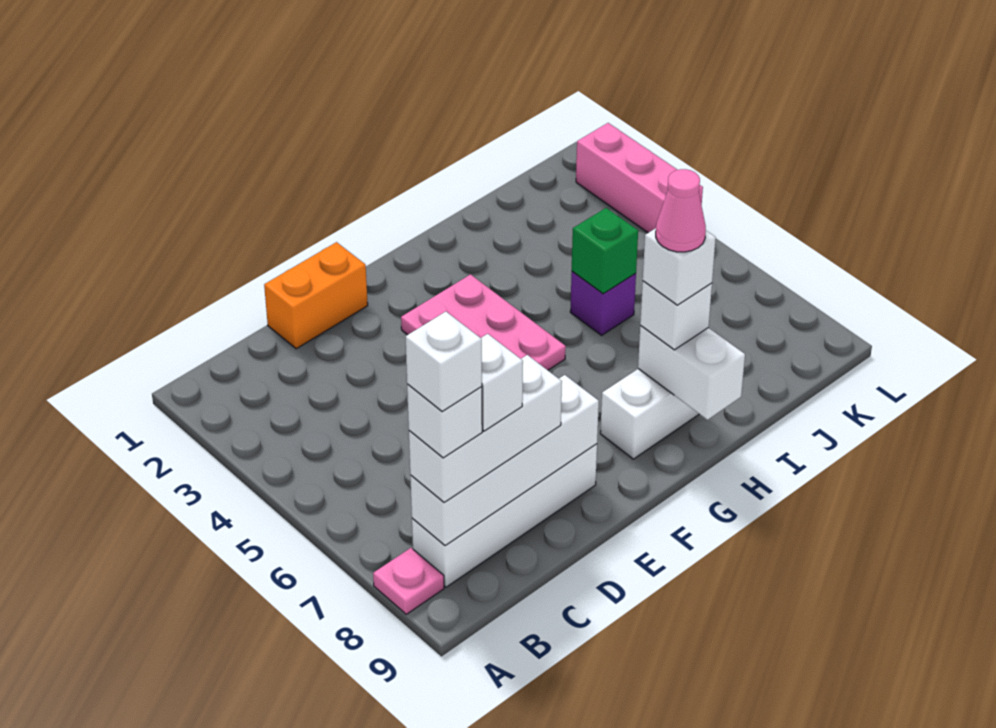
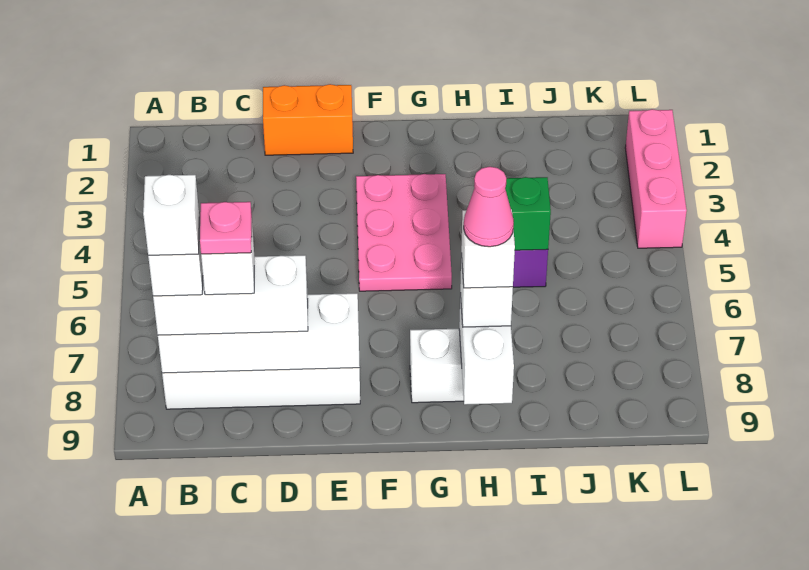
pink 1x1 plate [373,548,444,614] -> pink 1x1 plate moved to [200,202,252,254]

